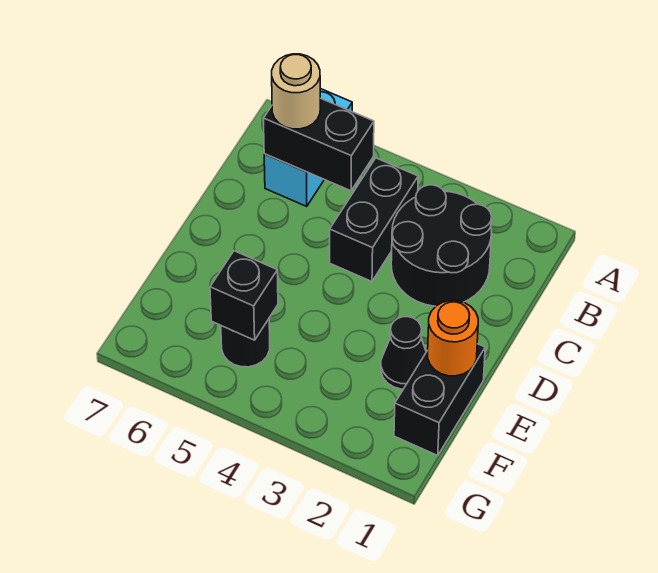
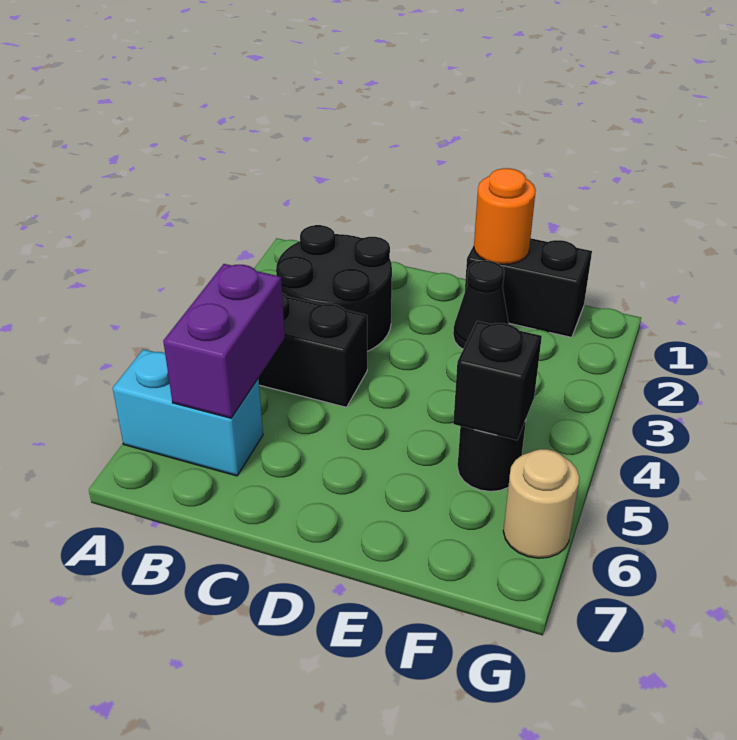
black 1x2 brick [264,98,374,191] -> purple 1x2 brick [163,264,285,418]
tan 1x1 round brick [272,54,320,129] -> tan 1x1 round brick moved to [503,449,579,558]

